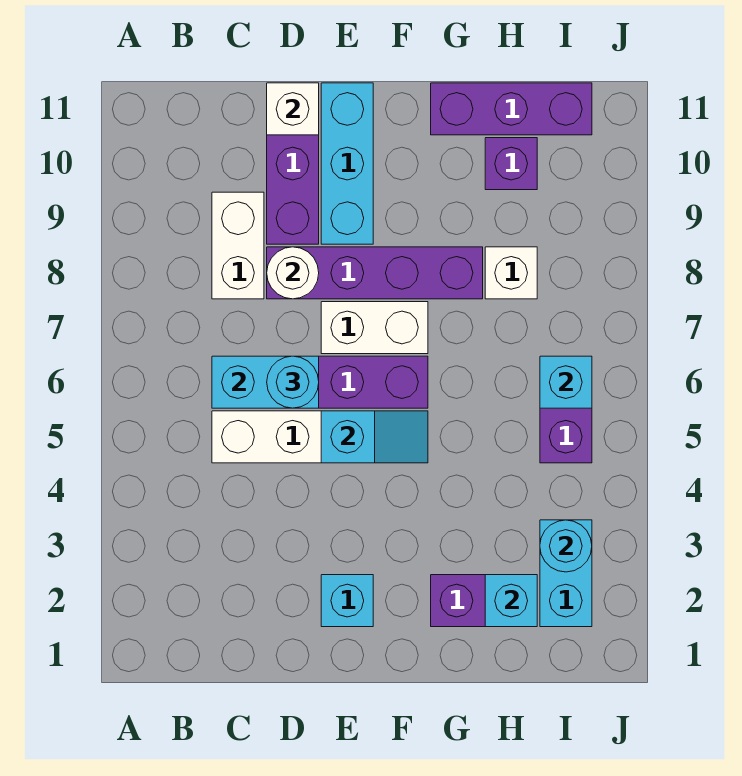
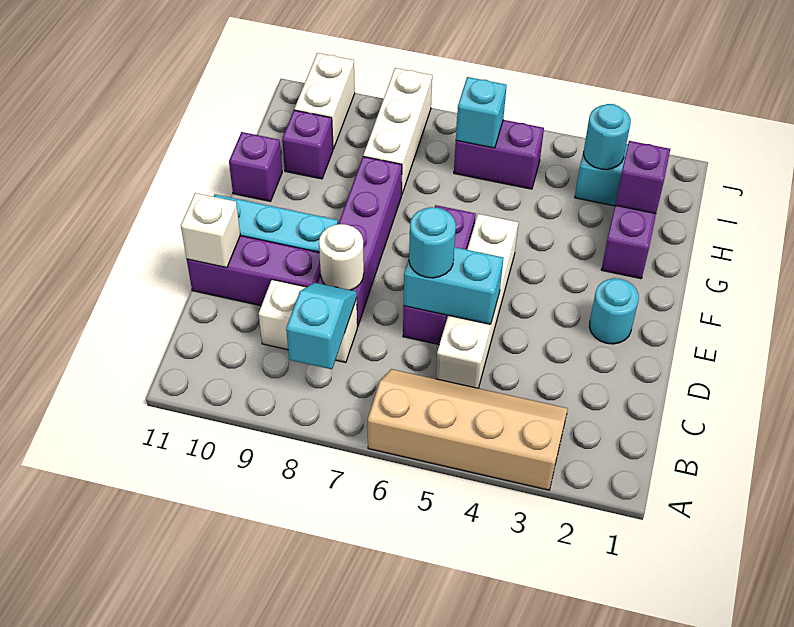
none -> tan 2x4 slope [368,369,568,490]
cyan 1x2 brick [212,356,319,408] -> cyan 1x2 brick turned to [403,247,503,324]
cyan 1x1 brick [321,575,373,627] -> cyan 1x1 round brick [589,278,639,344]
cyan 1x2 slope [321,411,428,463] -> cyan 1x2 slope moved to [286,283,357,369]
white 1x2 brick [321,302,428,354] -> white 1x2 brick moved to [294,53,355,149]
purple 1x3 brick [431,83,592,135] -> purple 1x1 brick [229,132,282,201]
cyan 1x1 brick [485,575,537,627] -> purple 1x1 brick [615,141,670,214]
white 1x1 brick [485,247,537,299] -> white 1x3 brick [363,68,432,195]

